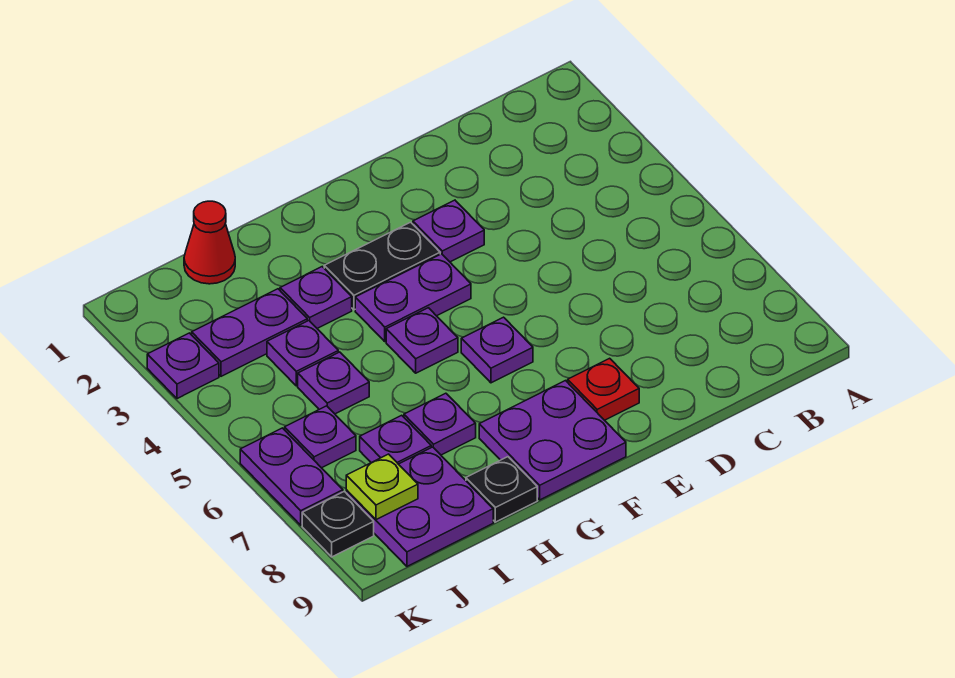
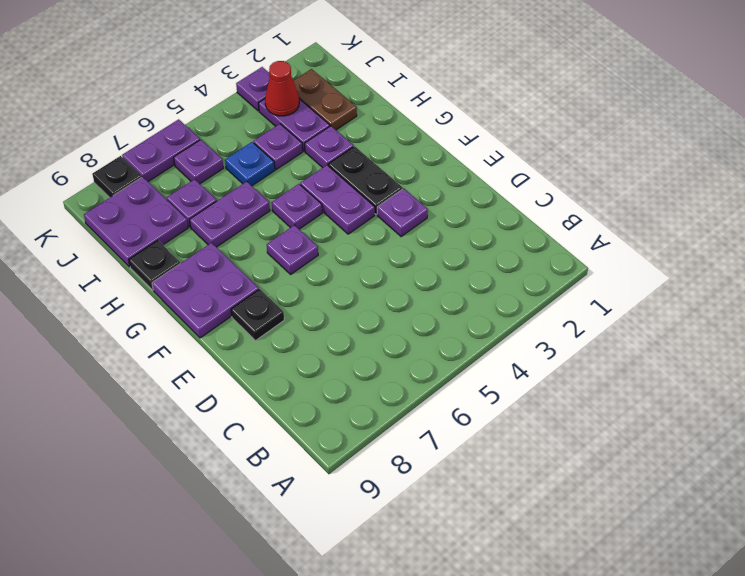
red 1x1 plate [568,358,639,420] -> black 1x1 plate [231,289,284,341]
purple 1x1 plate [404,393,476,455] -> purple 1x2 plate [190,182,270,247]
red 1x1 cone [184,201,235,284] -> red 1x1 cone moved to [265,61,299,116]
none -> brown 1x2 plate [293,69,357,130]
purple 1x1 plate [298,352,369,414] -> blue 1x1 plate [225,142,275,186]
lime 1x1 plate [346,454,418,520] -> none

